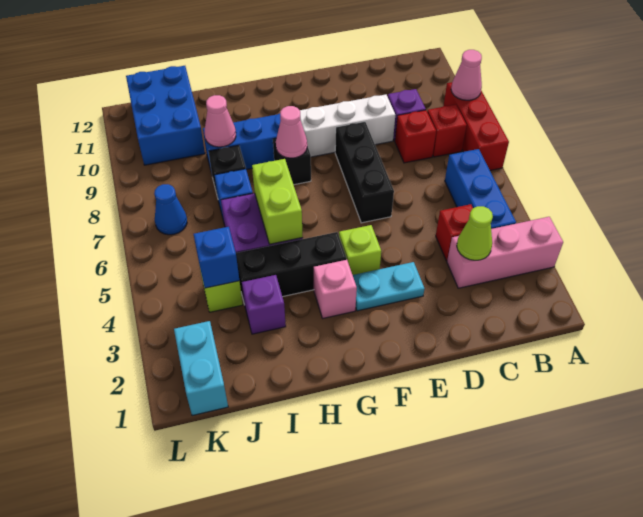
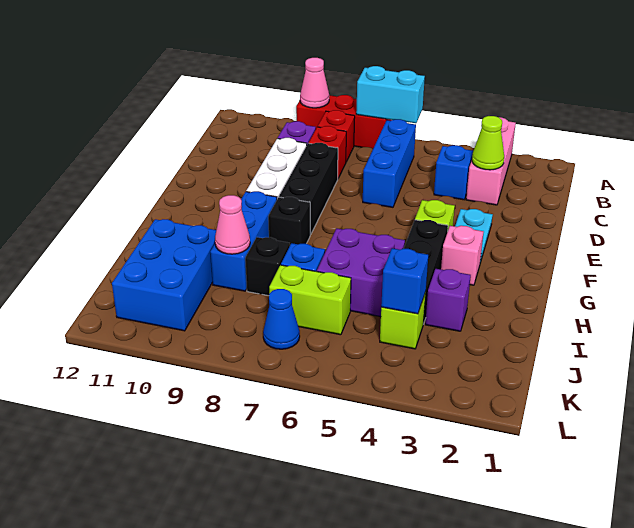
blue 1x3 brick [445,149,516,229] -> blue 1x3 brick turned to [363,119,416,207]
red 1x1 brick [436,204,473,261] -> blue 1x1 brick [434,145,473,200]
black 1x3 brick [335,122,394,223] -> black 1x3 brick turned to [279,143,338,235]
pink 1x1 cone [276,106,307,158] -> none
lime 1x2 brick [252,159,303,244] -> lime 1x2 brick moved to [269,265,351,335]
blue 2x3 brick [126,66,205,165] -> blue 2x3 brick turned to [112,219,216,331]
cyan 1x2 brick [174,321,228,416] -> cyan 1x2 brick moved to [356,66,425,123]

